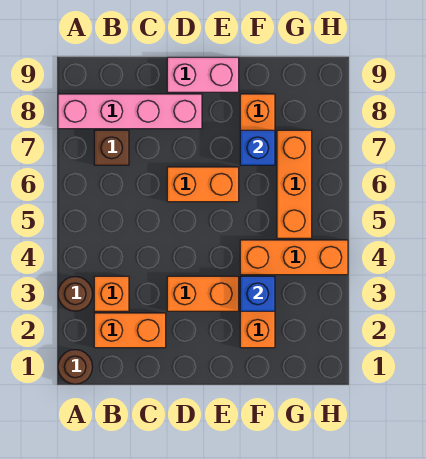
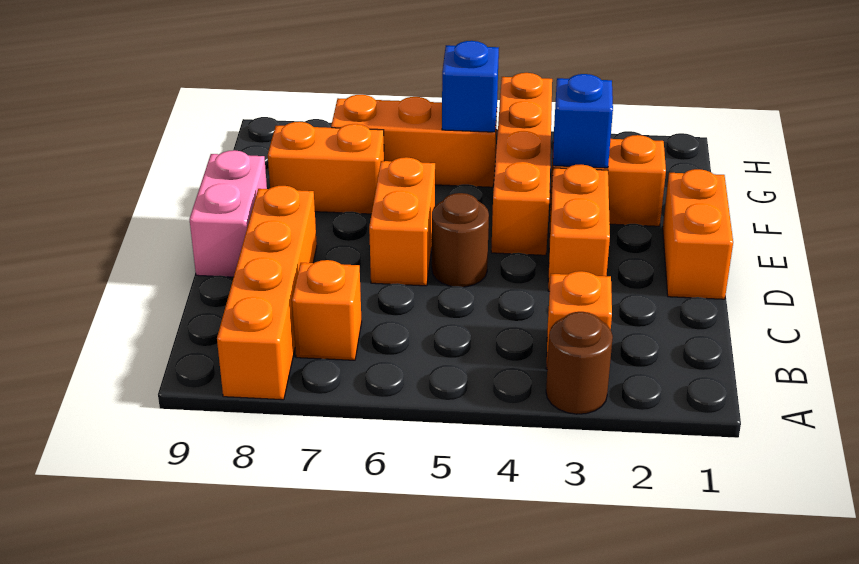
brown 1x1 round brick [58,350,93,384] -> brown 1x1 round brick moved to [432,193,489,287]
pink 1x4 brick [58,94,202,129] -> orange 1x4 brick [217,186,317,400]
orange 1x2 brick [94,313,166,348] -> orange 1x2 brick moved to [663,169,733,299]
brown 1x1 brick [94,130,129,165] -> orange 1x1 brick [292,260,362,360]
orange 1x3 brick [240,240,348,275] -> orange 1x4 brick [491,73,552,255]
blue 1x1 brick [240,130,275,165] -> blue 1x1 brick moved to [442,41,499,132]

